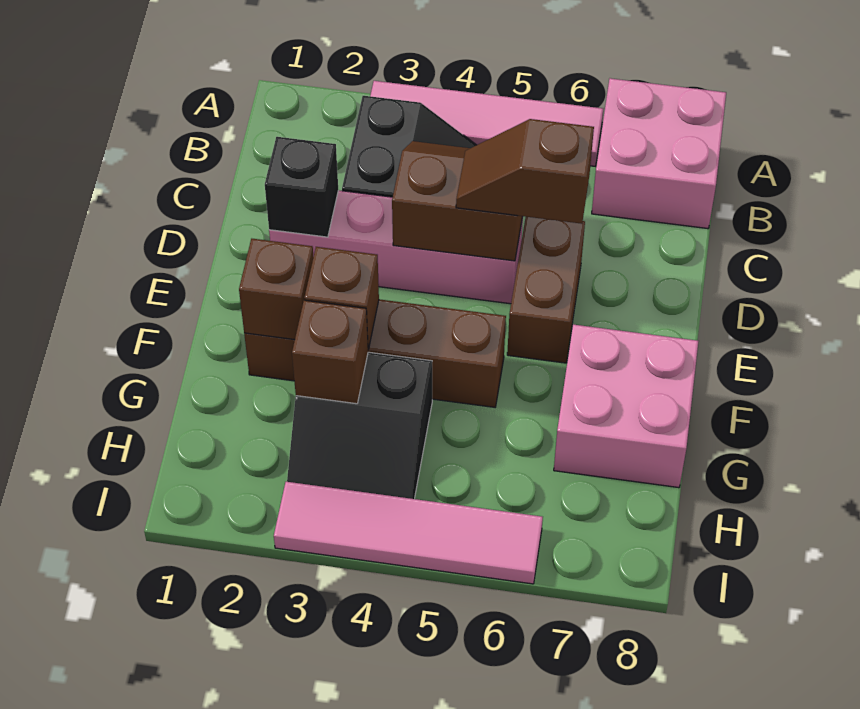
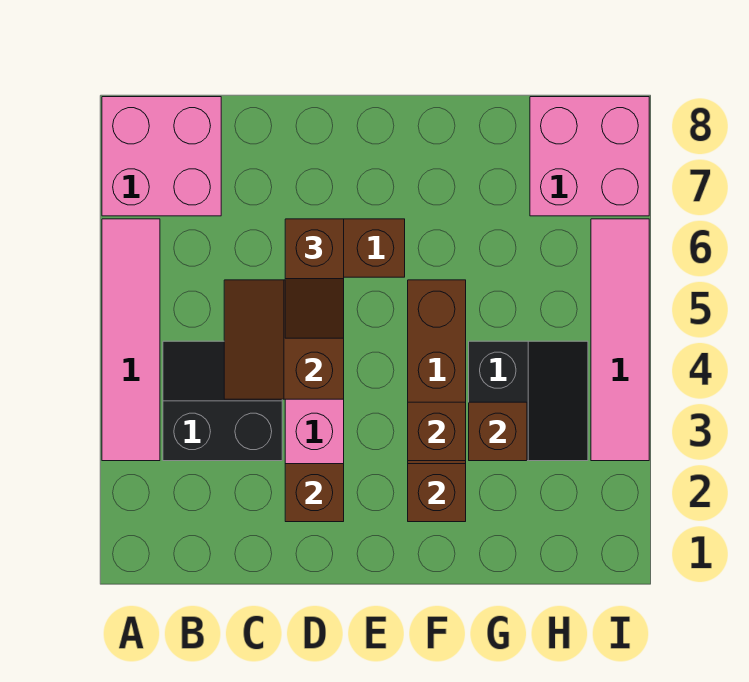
black 1x1 brick [265,137,338,237] -> brown 1x1 brick [285,464,344,522]
pink 2x2 brick [554,325,699,488] -> pink 2x2 brick moved to [530,97,649,216]

